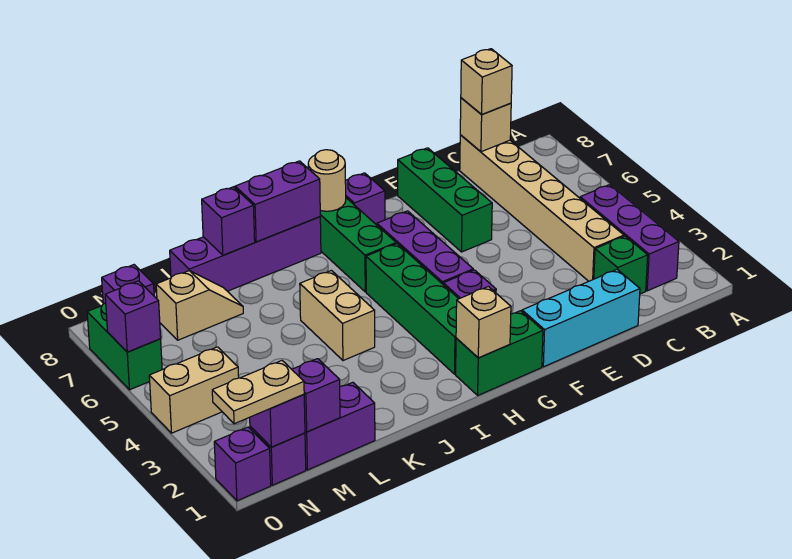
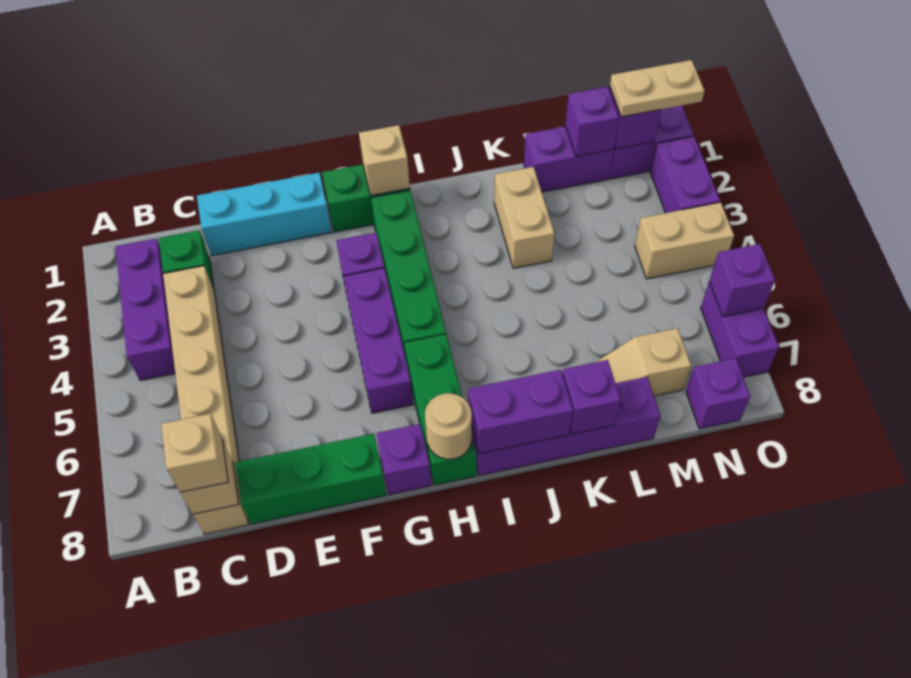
green 1x3 brick [398,148,492,252] -> green 1x3 brick turned to [235,434,386,524]
tan 1x2 brick [300,271,375,361] -> tan 1x2 brick moved to [494,167,555,268]
none -> purple 1x2 brick [651,136,720,213]
green 1x2 brick [87,303,162,390] -> purple 1x2 brick [701,282,779,377]

